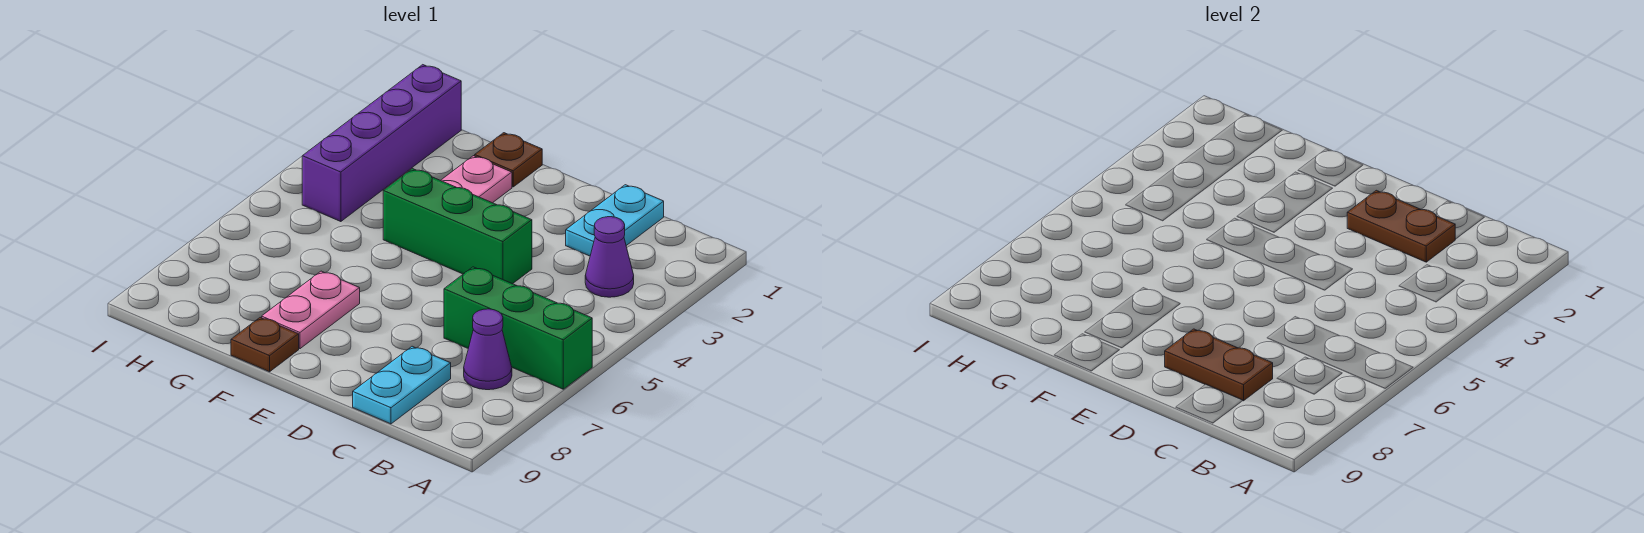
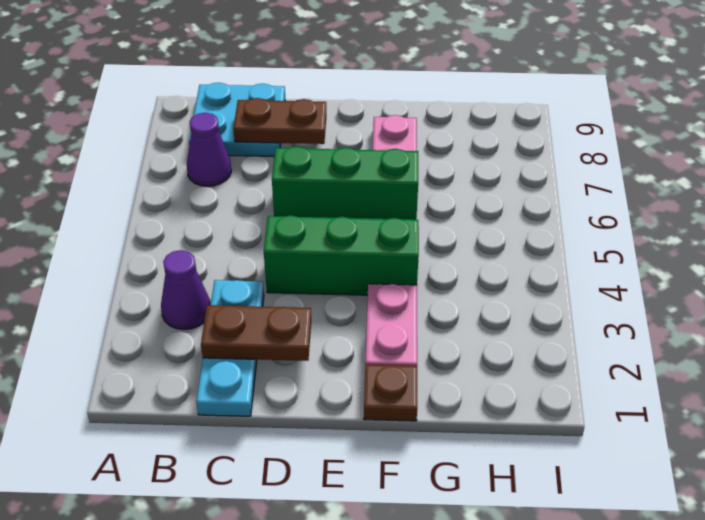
green 1x3 brick [444,267,592,389] -> green 1x3 brick moved to [272,146,418,220]
cyan 1x2 plate [566,185,664,256] -> cyan 1x3 plate [196,280,264,416]
cyan 1x2 plate [353,346,451,424] -> cyan 2x2 plate [189,83,285,156]
brown 1x1 plate [231,317,299,372] -> none
purple 1x4 brick [302,65,461,222] -> none

